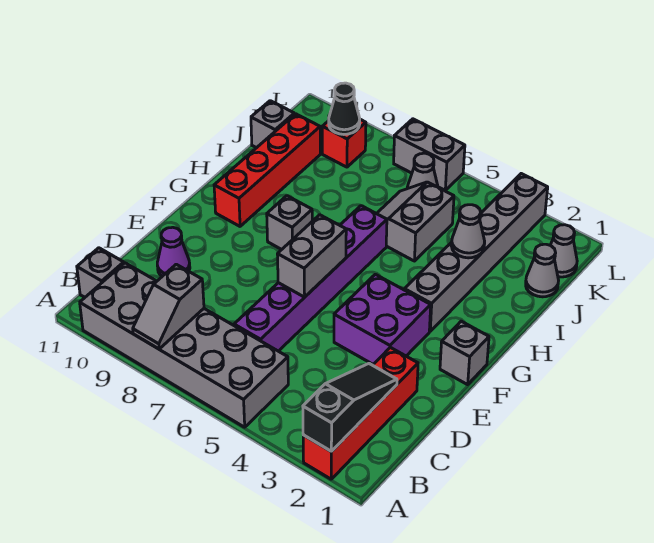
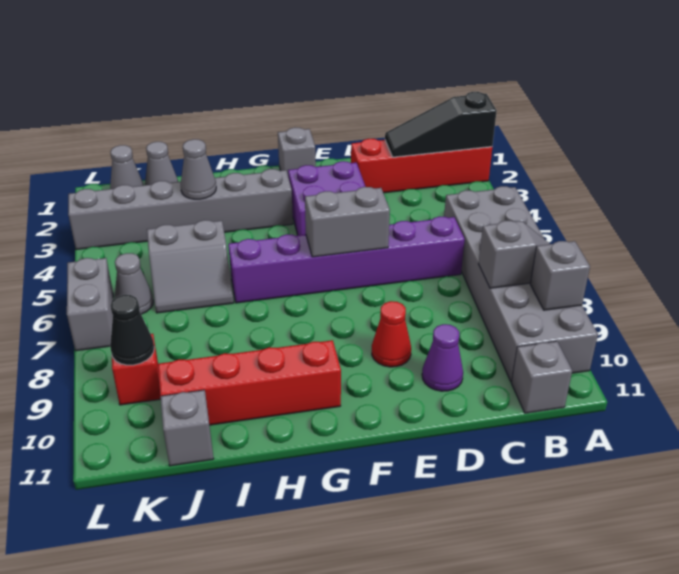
none -> red 1x1 cone [372,301,411,367]
grey 1x1 brick [267,196,312,250] -> grey 1x1 brick moved to [530,241,590,310]

